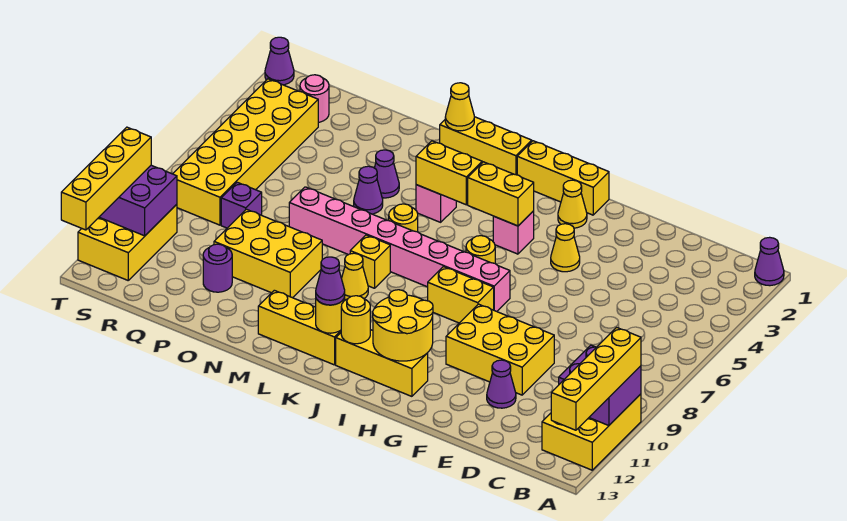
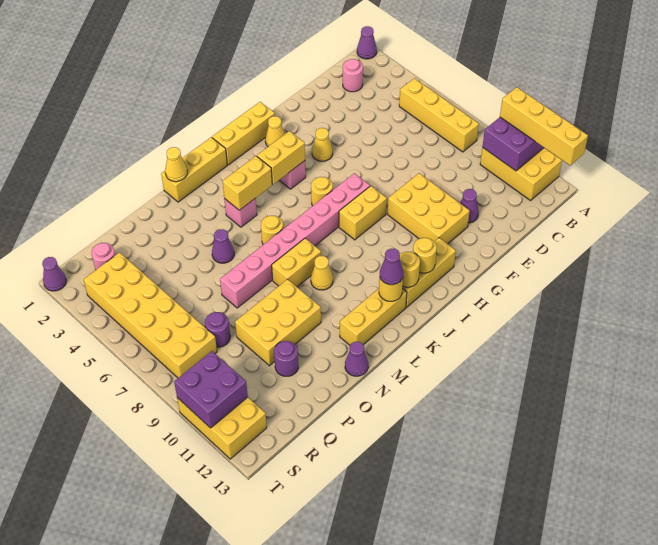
none -> pink 1x1 round brick [343,59,363,92]
yellow 2x3 brick [446,304,554,395] -> yellow 2x3 brick turned to [388,173,470,244]
yellow 2x2 round brick [373,290,433,361] -> yellow 1x1 round brick [413,238,437,273]
yellow 1x1 brick [350,235,390,288] -> yellow 1x2 brick [272,238,321,287]
purple 1x1 cone [374,150,399,198] -> purple 1x1 cone moved to [345,342,368,376]
purple 1x1 brick [221,182,262,228] -> purple 1x1 round brick [205,312,230,347]
yellow 1x4 brick [61,127,151,230] -> yellow 1x4 brick moved to [399,78,479,152]

